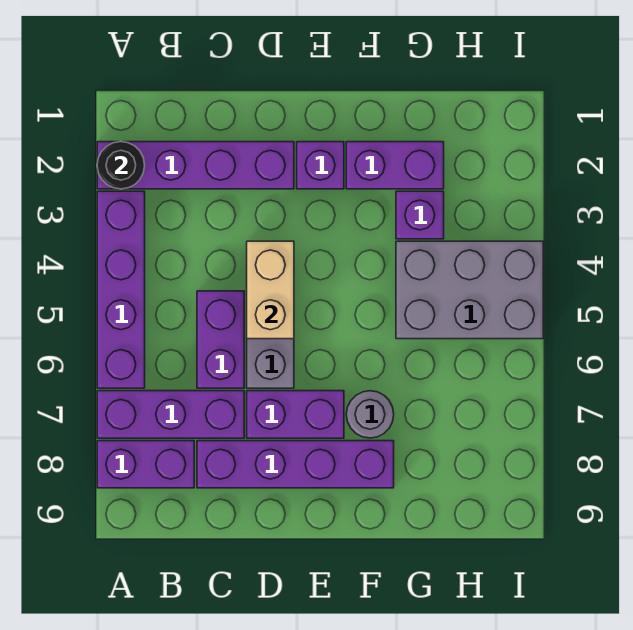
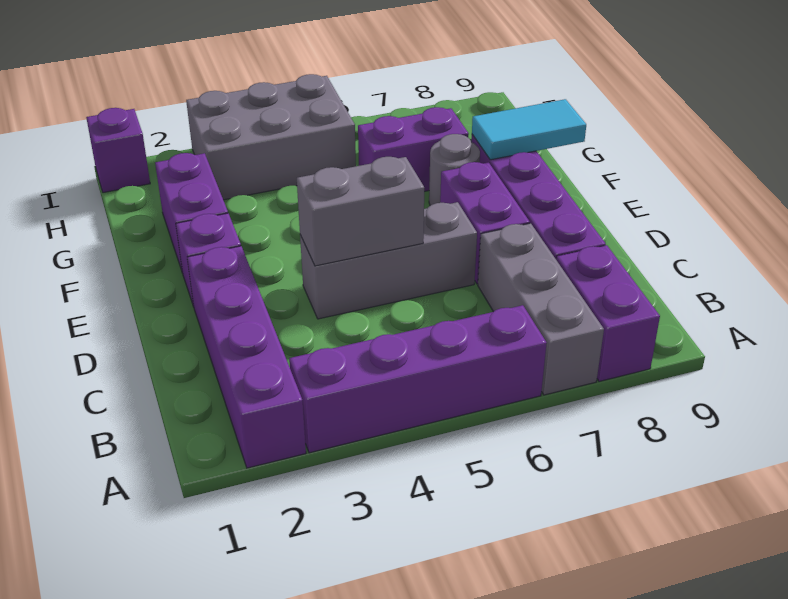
black 1x1 round brick [97,142,145,189] -> none
purple 1x3 brick [97,391,244,438] -> grey 1x3 brick [478,223,604,395]
purple 1x2 brick [197,291,244,388] -> purple 1x2 brick moved to [358,107,469,192]
tan 1x2 brick [247,241,294,339] -> grey 1x2 brick [297,157,424,266]
none -> cyan 1x2 tile [472,99,586,160]
purple 1x1 brick [396,191,444,239] -> purple 1x1 brick moved to [86,108,150,193]
grey 2x3 brick [396,241,543,339] -> grey 2x3 brick turned to [186,74,356,200]

